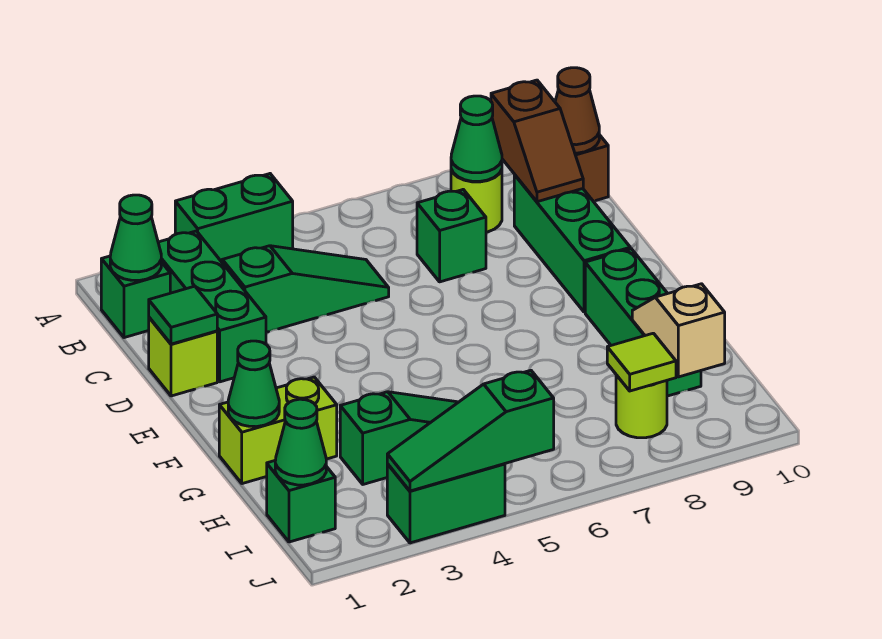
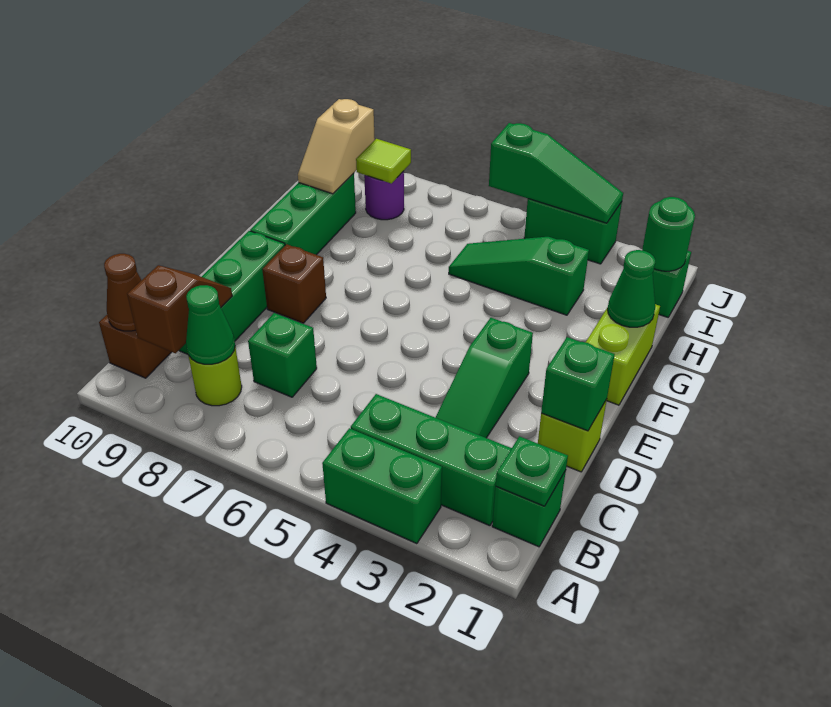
green 1x1 cone [110,195,161,280] -> green 1x1 plate [496,436,568,506]
green 1x3 brick [158,231,266,382] -> green 1x3 brick turned to [351,394,512,526]
green 1x3 slope [222,246,389,332] -> green 1x3 slope turned to [435,318,533,438]
green 1x1 tile [149,286,217,344] -> green 1x1 brick [541,337,615,431]
none -> brown 1x1 brick [262,244,326,323]
lime 1x2 brick [219,377,337,484] -> lime 1x2 brick turned to [586,304,660,405]
green 1x1 cone [275,399,326,485] -> green 1x1 round brick [642,197,695,271]
lime 1x1 round brick [616,375,667,438] -> purple 1x1 round brick [364,171,404,220]

